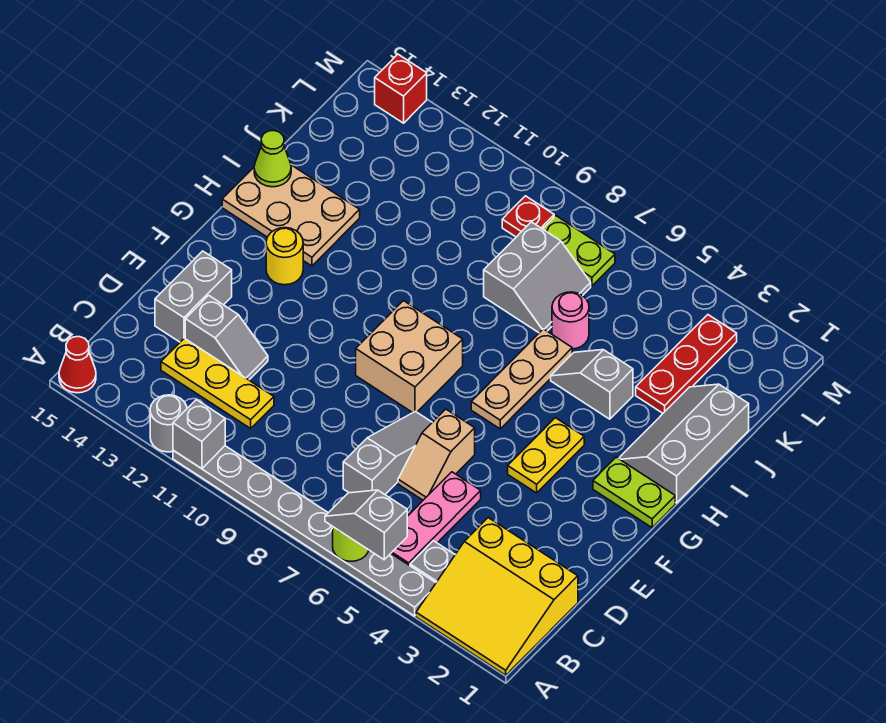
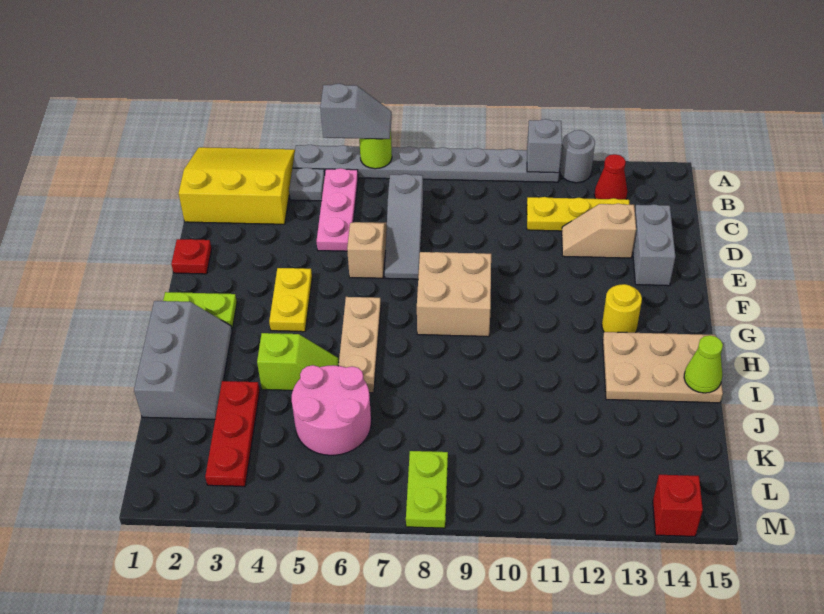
red 1x1 cone [59,337,96,393] -> red 1x1 cone moved to [594,154,627,199]
grey 1x2 slope [185,295,268,380] -> tan 1x2 slope [562,204,636,258]
grey 1x2 slope [551,350,633,419] -> lime 1x2 slope [257,333,339,390]
pink 1x1 round brick [552,292,589,349] -> pink 2x2 round brick [292,365,371,455]
grey 2x2 slope [484,222,591,333] -> none
lime 1x2 plate [543,216,615,286] -> lime 1x2 plate turned to [406,451,448,528]
red 1x1 plate [502,196,554,237] -> red 1x1 plate moved to [171,239,212,274]

